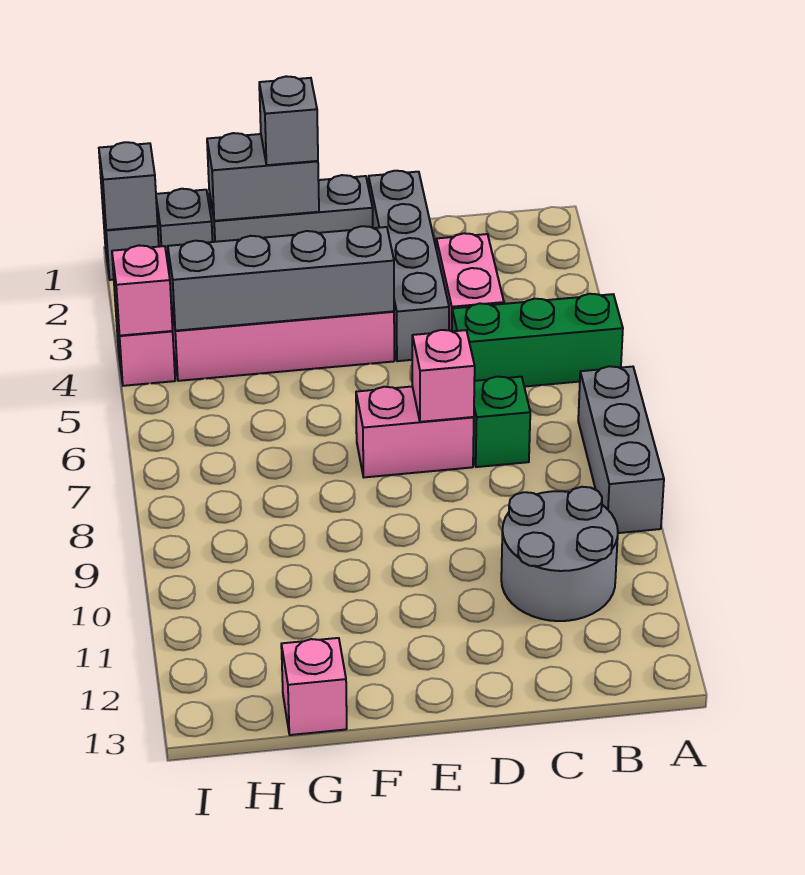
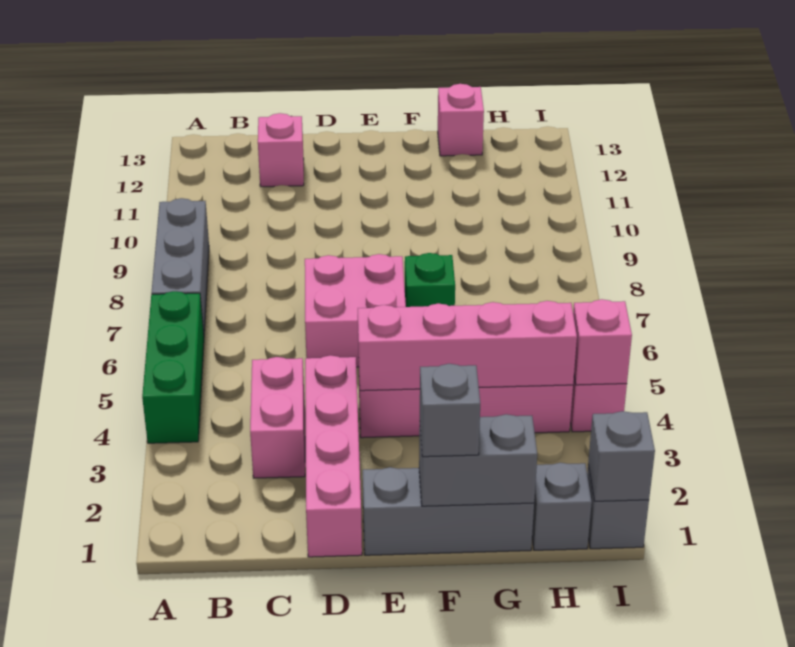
green 1x3 brick [452,294,623,387] -> green 1x3 brick turned to [142,291,204,443]
grey 2x2 round brick [501,487,618,621] -> none
green 1x1 brick [473,377,530,467] -> green 1x1 brick moved to [405,253,455,307]
grey 1x4 brick [369,171,449,361] -> pink 1x4 brick [305,355,362,557]
pink 1x2 brick [356,387,474,477] -> pink 2x2 brick [305,254,406,367]
pink 1x1 brick [412,330,475,422] -> pink 1x1 brick moved to [258,113,304,187]
grey 1x4 brick [168,226,394,331] -> pink 1x4 brick [358,301,577,391]

